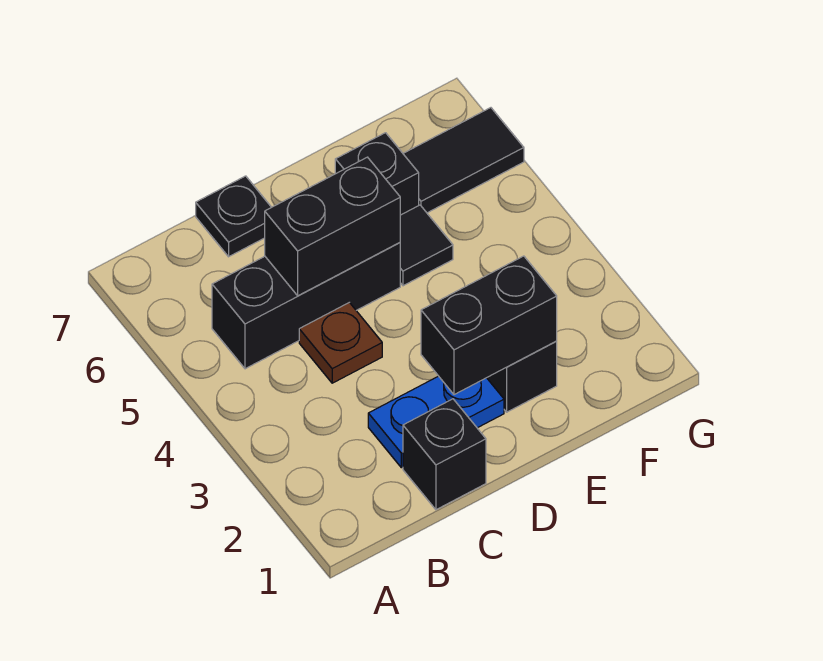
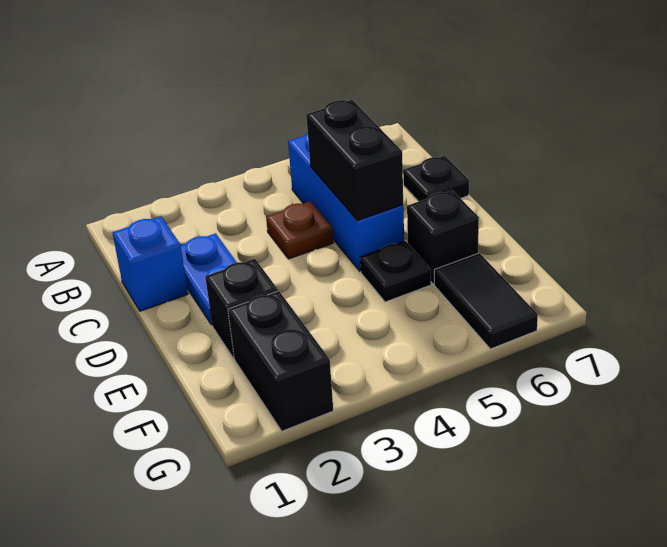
black 1x3 brick [212,243,400,369] -> blue 1x3 brick [288,133,404,271]
black 1x1 brick [403,399,486,510] -> blue 1x1 brick [113,216,188,311]
black 1x2 brick [421,256,557,395] -> black 1x2 brick moved to [228,291,333,431]
black 1x1 tile [400,205,453,286] -> black 1x1 plate [360,241,431,302]

